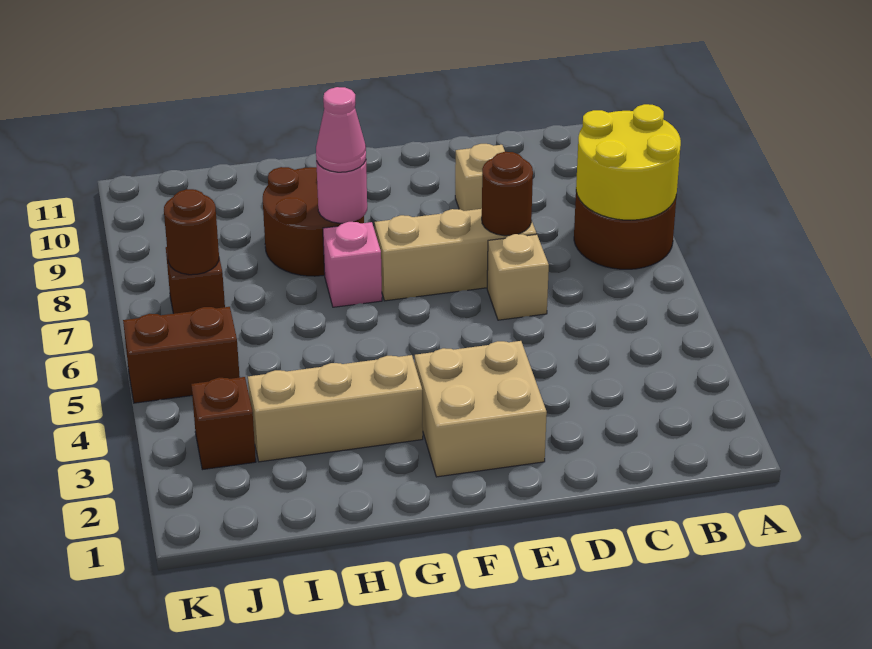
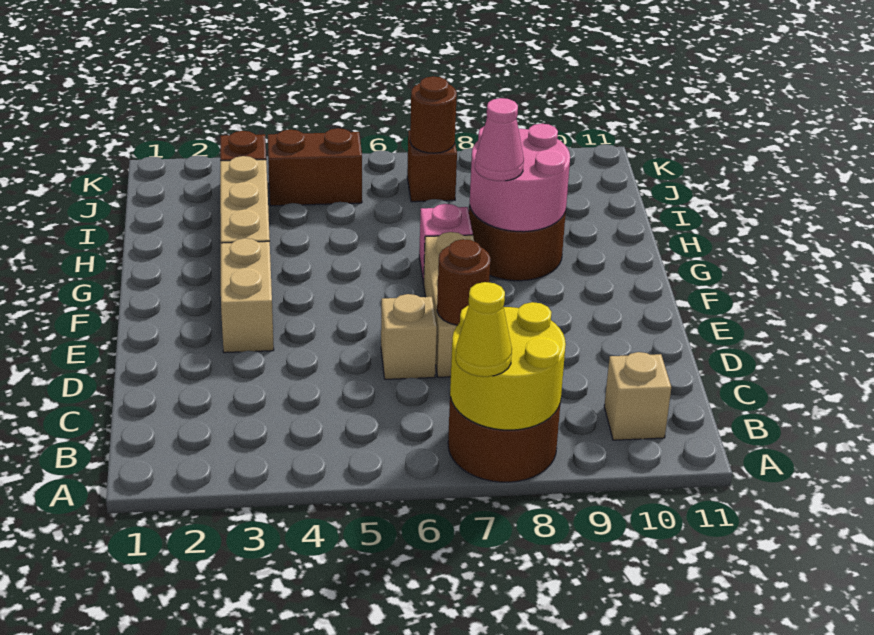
none -> yellow 1x1 cone [456,282,512,377]
tan 1x1 brick [455,144,505,211] -> tan 1x1 brick moved to [604,352,671,440]
tan 2x2 brick [415,341,547,477] -> tan 1x2 brick [221,238,274,353]
pink 1x1 round brick [316,161,367,223] -> pink 2x2 round brick [470,124,570,232]
brown 1x2 brick [123,307,240,403] -> brown 1x2 brick turned to [268,128,362,206]

